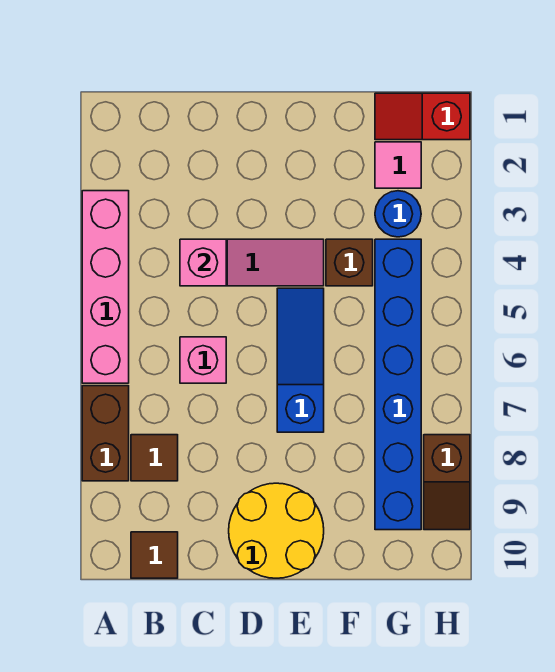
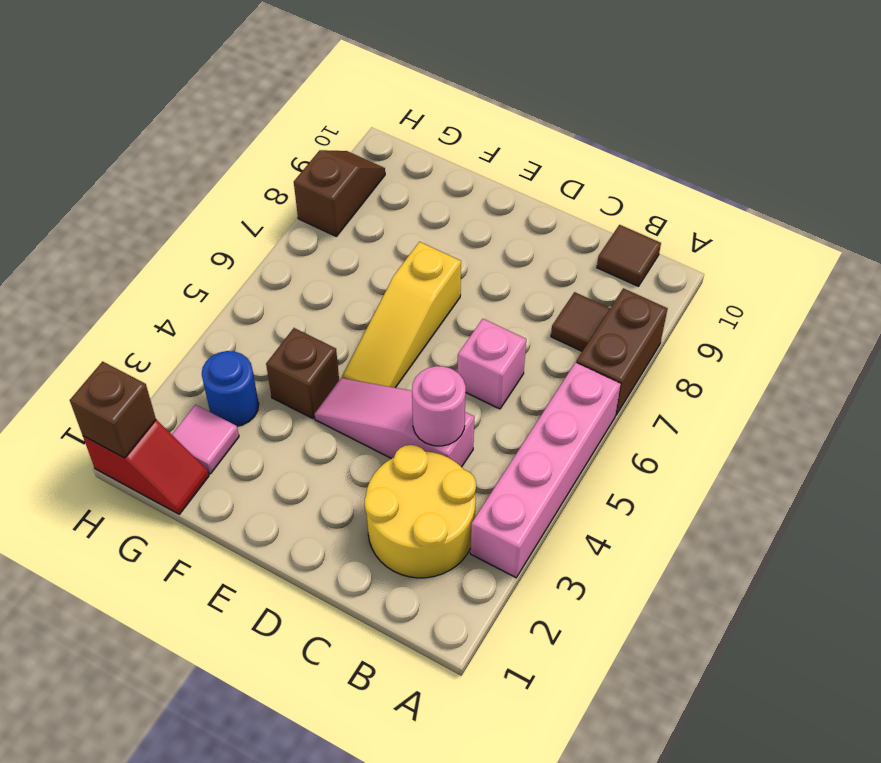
pink 1x1 brick [180,239,226,286] -> pink 1x1 round brick [412,366,466,446]
yellow 2x2 round brick [229,483,324,578] -> yellow 2x2 round brick moved to [365,445,476,578]
blue 1x3 slope [277,288,324,432] -> yellow 1x3 slope [342,242,461,388]
blue 1x6 brick [375,239,421,530] -> none
none -> brown 1x1 brick [70,362,156,458]

